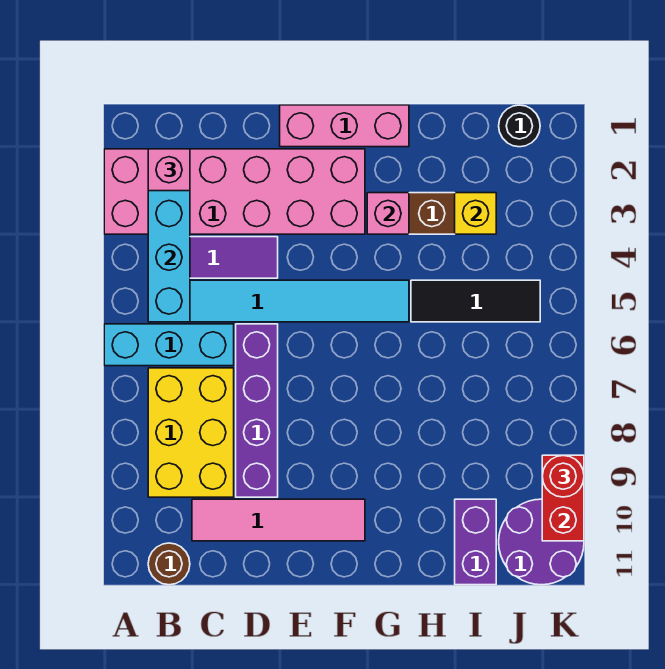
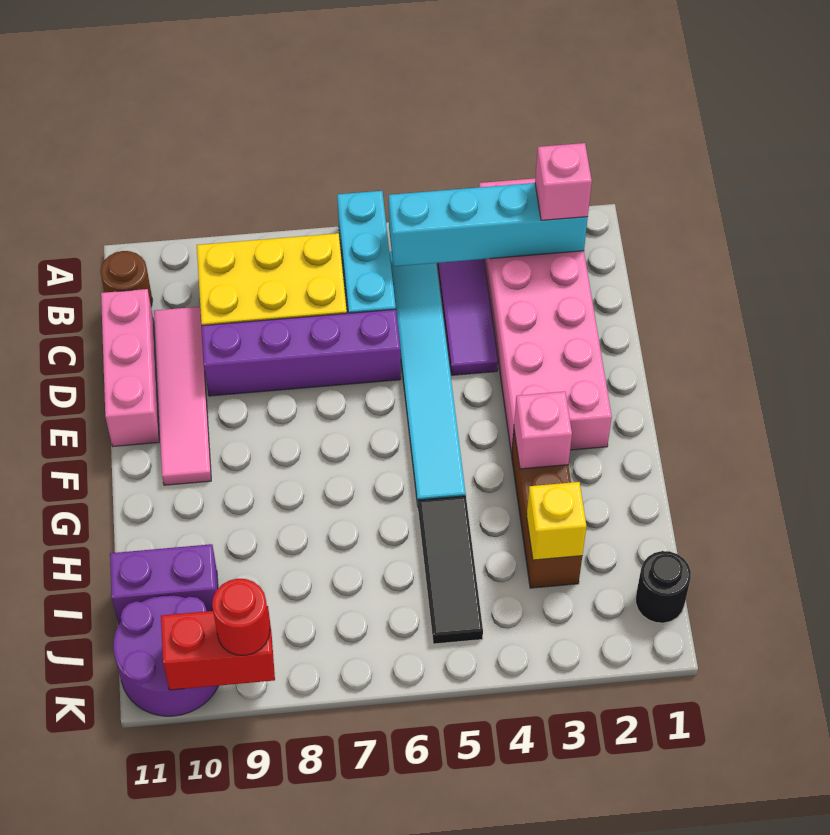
pink 1x3 brick [280,105,409,147] -> pink 1x3 brick moved to [101,289,159,446]

